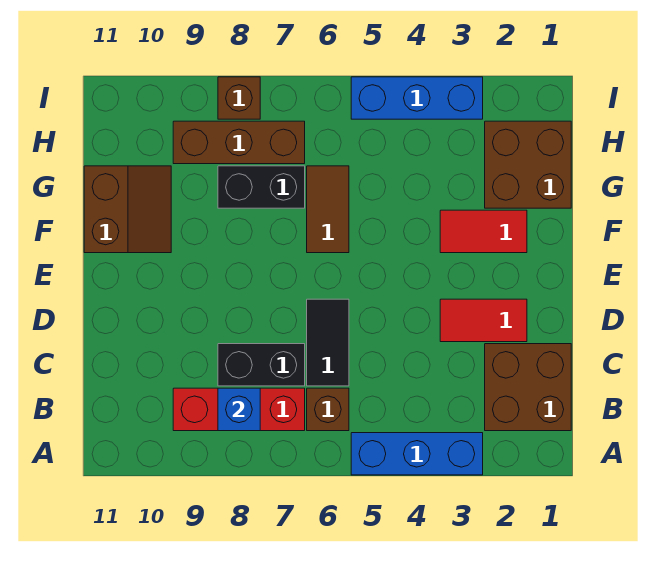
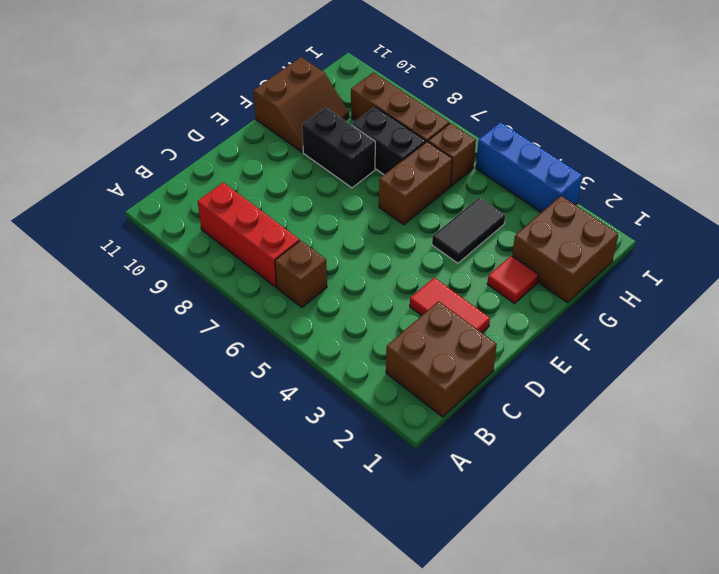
blue 1x3 brick [351,433,483,475] -> none
blue 1x1 brick [218,388,260,431] -> none
black 1x2 tile [307,299,349,386] -> black 1x2 tile moved to [432,197,505,263]
black 1x2 brick [218,344,305,386] -> black 1x2 brick moved to [302,107,375,188]
red 1x2 tile [440,210,527,253] -> red 1x1 tile [487,256,539,304]
brown 1x2 tile [307,166,349,253] -> brown 1x2 brick [379,142,452,225]
brown 1x1 brick [218,77,260,119] -> brown 1x1 brick moved to [428,123,476,186]

